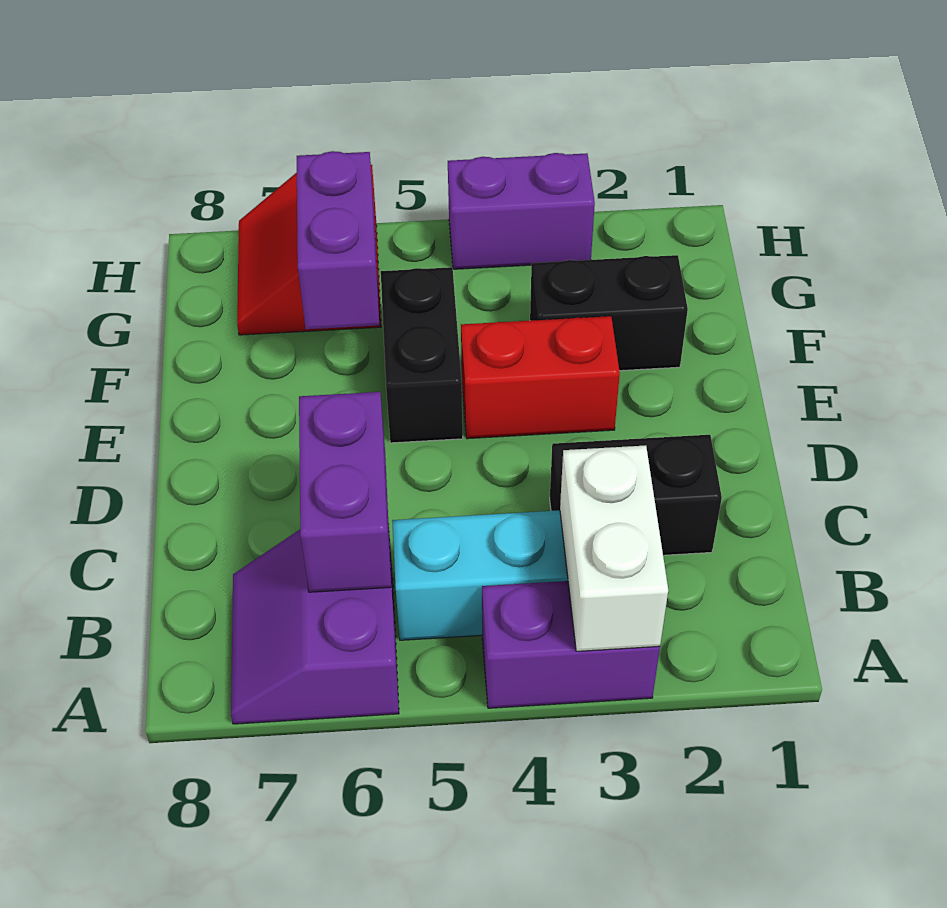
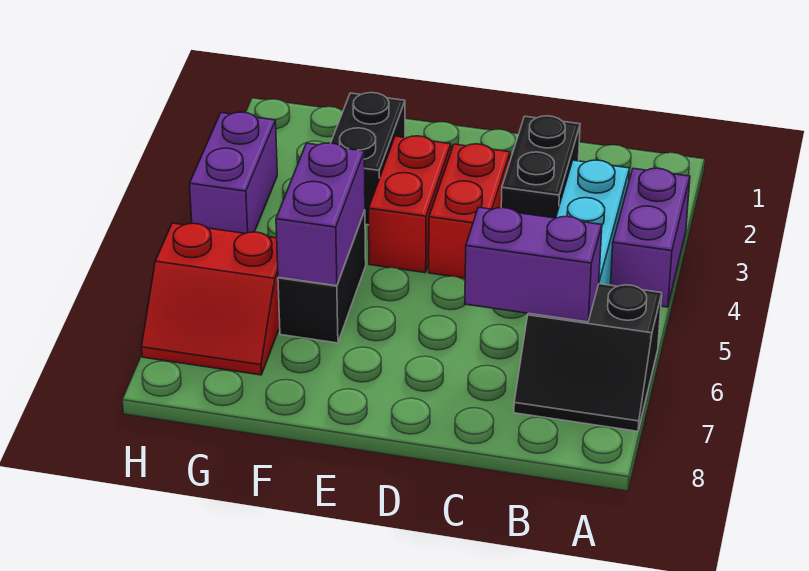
white 1x2 brick [560,445,668,651] -> none
purple 2x2 slope [231,530,399,724] -> black 2x2 slope [514,284,662,431]
none -> red 1x2 brick [429,144,510,278]
black 1x2 brick [381,267,463,443] -> black 1x2 brick turned to [278,211,366,343]
purple 1x2 brick [297,151,379,329] -> purple 1x2 brick turned to [276,143,365,286]

